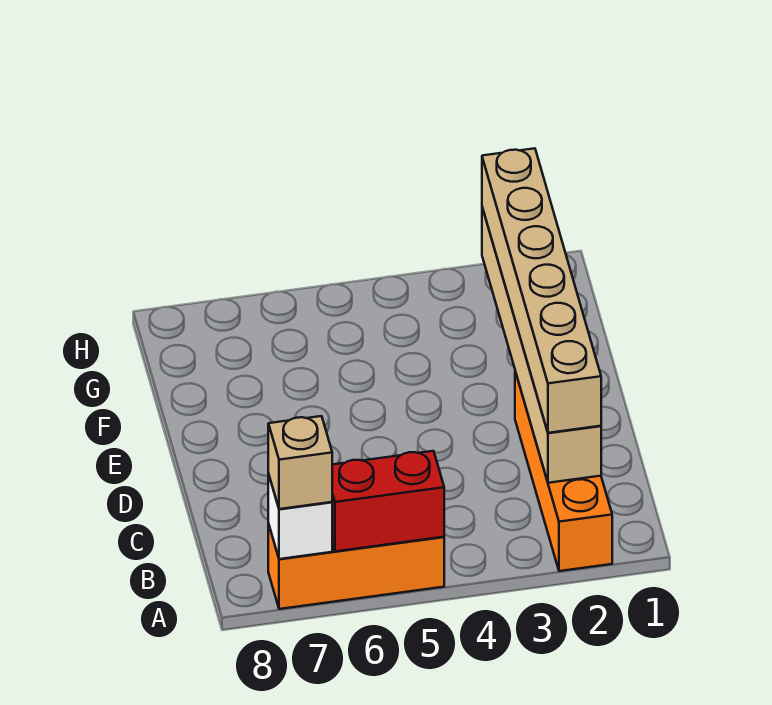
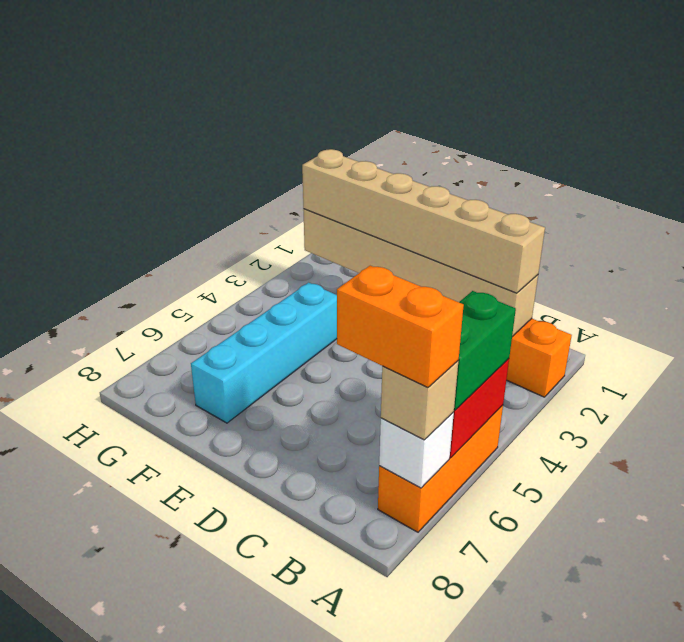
none -> green 1x2 brick [454,291,516,410]
none -> orange 1x2 brick [337,266,464,387]
none -> cyan 1x4 brick [191,283,337,423]

